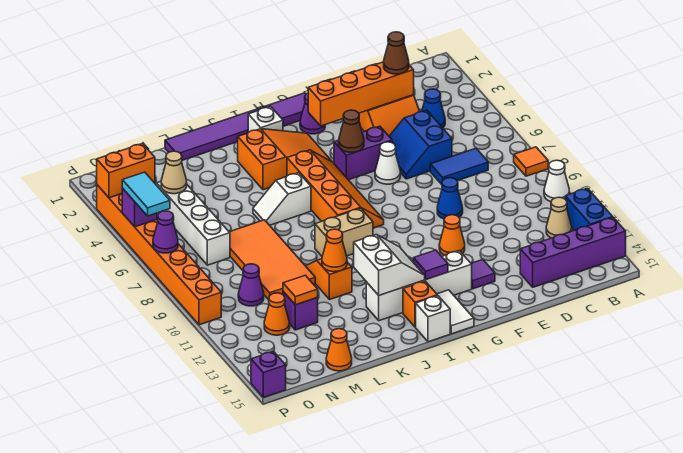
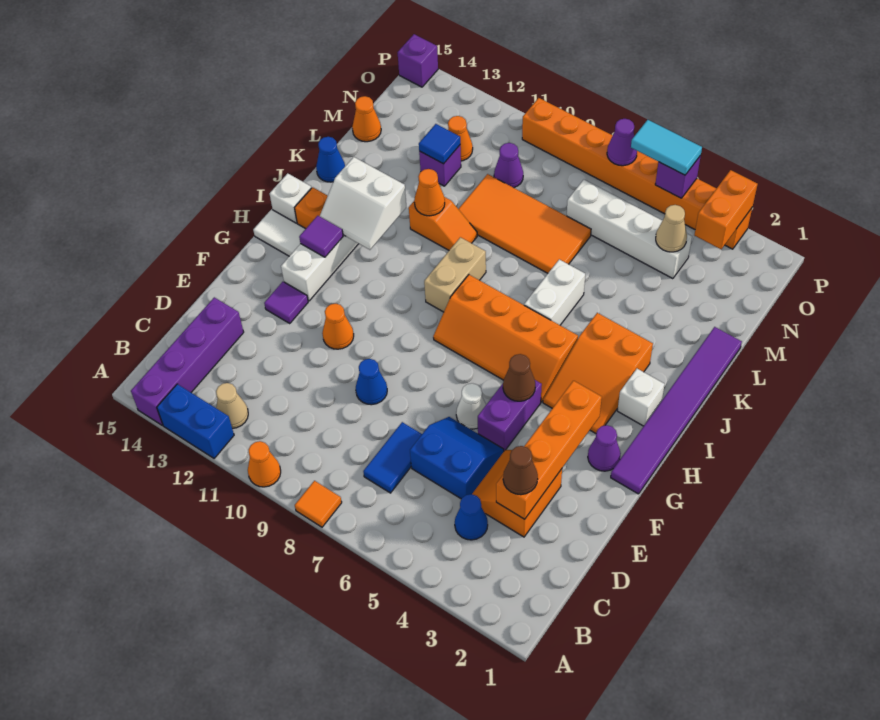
white 1x1 cone [544,160,569,202] -> orange 1x1 cone [248,441,281,487]
white 1x2 slope [253,173,311,225] -> white 1x2 brick [524,259,585,325]
none -> blue 1x1 cone [316,137,345,182]
orange 1x1 tile [283,275,318,305] -> blue 1x1 tile [419,124,460,164]

